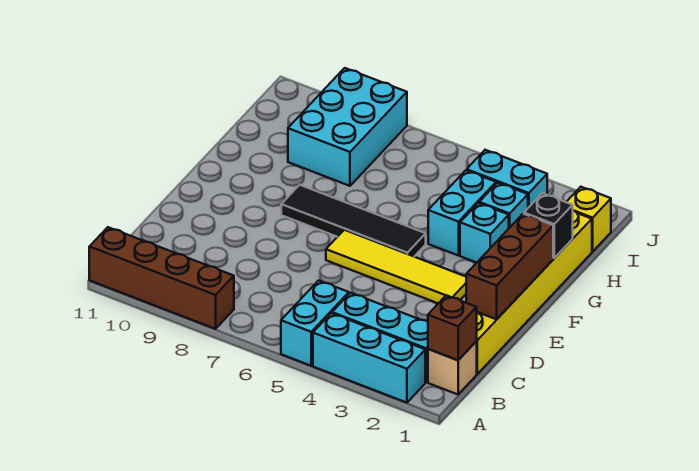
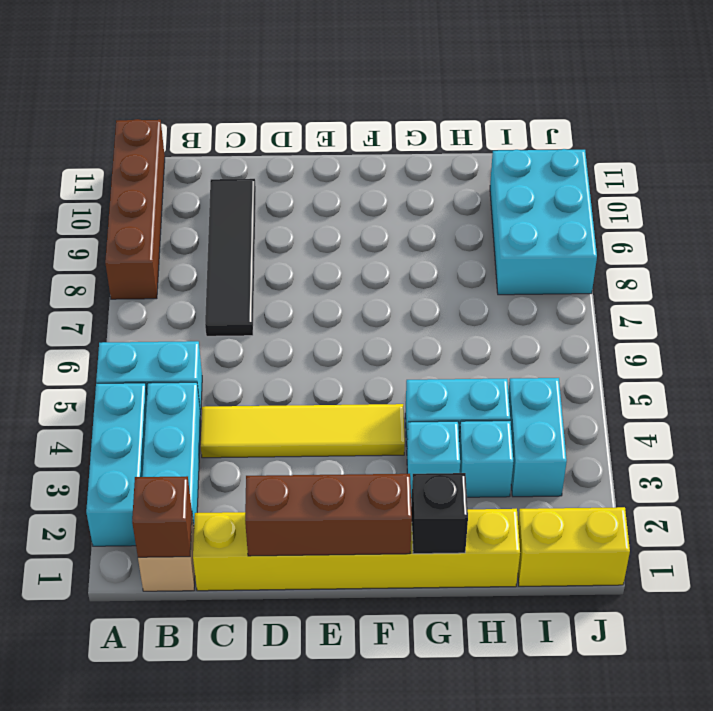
yellow 1x4 tile [326,230,466,303] -> yellow 1x4 tile turned to [201,404,405,458]
black 1x4 tile [281,185,426,256] -> black 1x4 tile moved to [205,179,256,336]
cyan 2x3 brick [288,68,407,186] -> cyan 2x3 brick turned to [490,149,597,295]
yellow 1x1 brick [567,187,611,252] -> yellow 1x2 brick [518,507,630,586]

